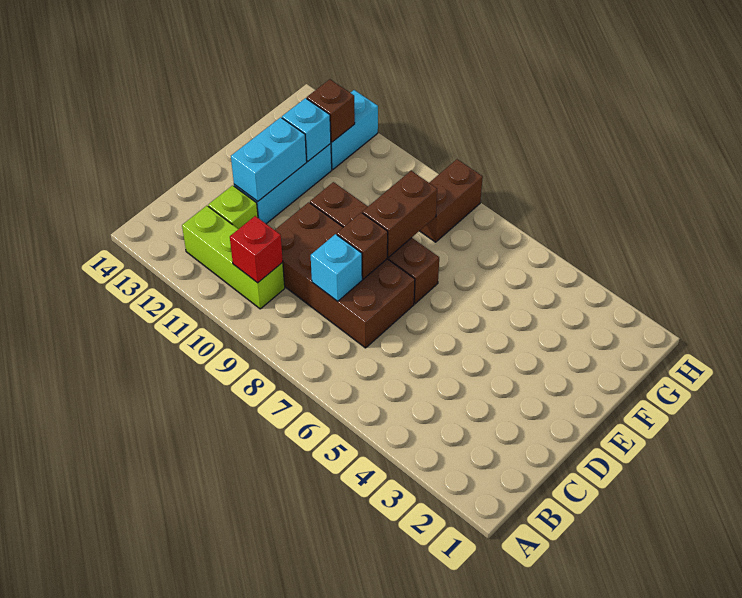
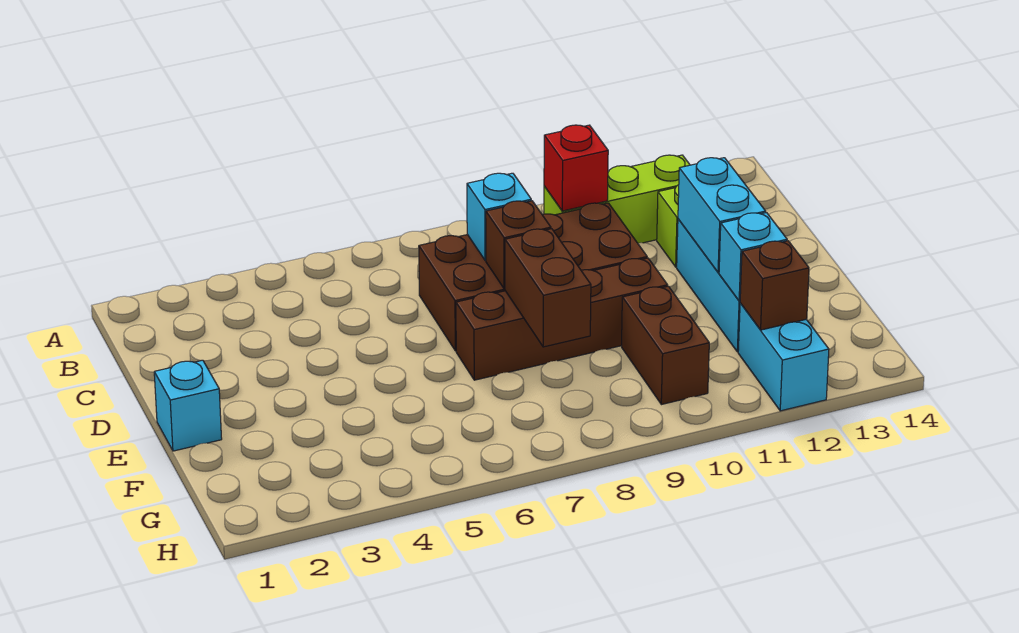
none -> cyan 1x1 brick [154,360,222,451]
brown 1x2 brick [420,159,483,242] -> brown 1x2 brick moved to [622,286,709,405]

